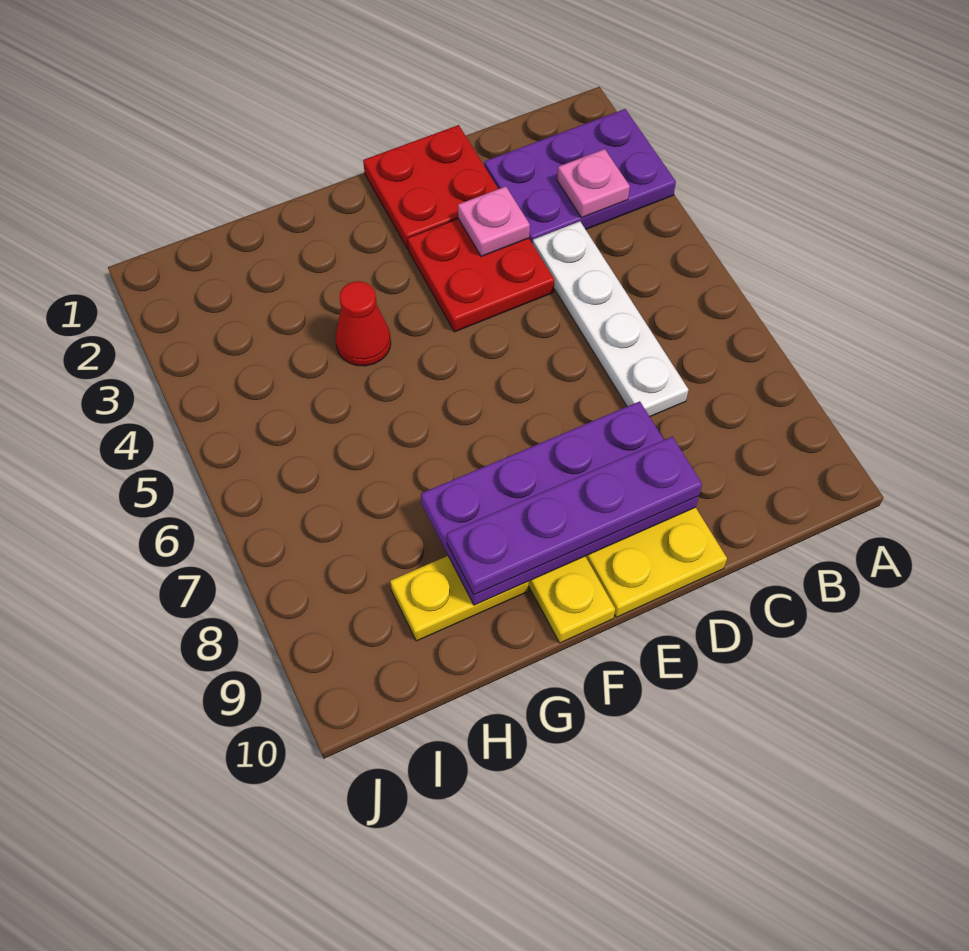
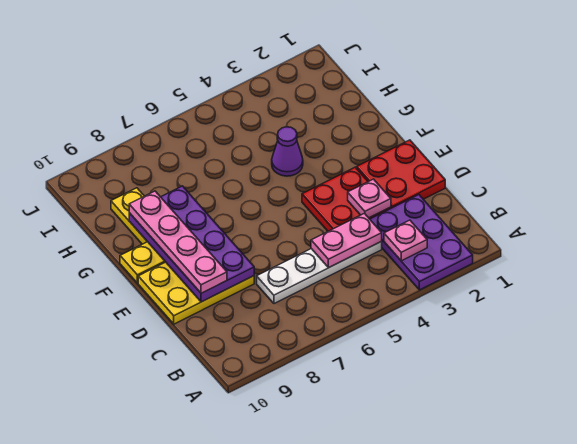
none -> pink 1x2 plate [311,213,382,268]
purple 1x4 plate [447,437,702,595] -> pink 1x4 plate [129,191,227,293]
red 1x1 cone [335,281,391,366] -> purple 1x1 cone [272,127,303,176]

